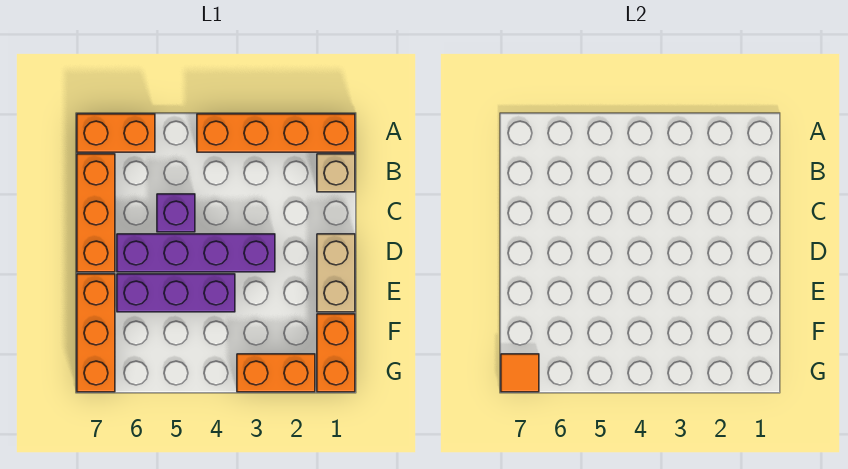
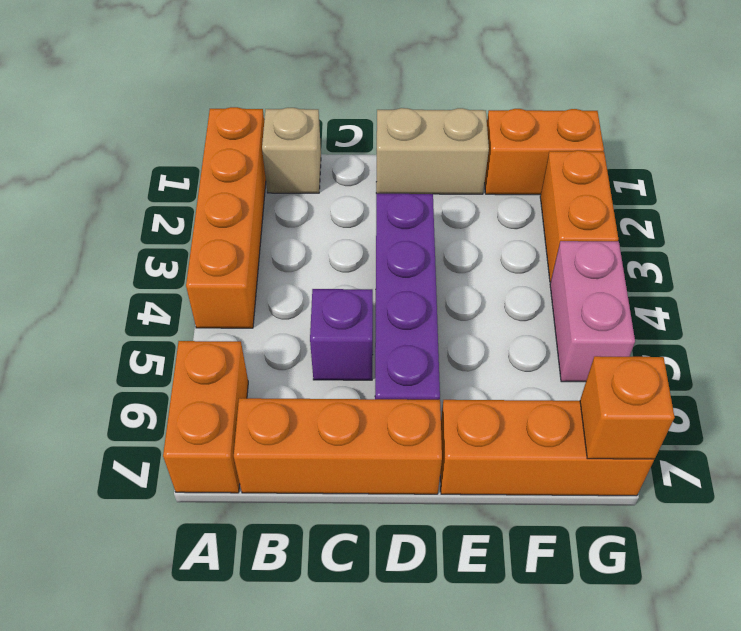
purple 1x3 brick [117,274,235,312] -> none
none -> pink 1x2 brick [550,241,635,382]
orange 1x1 tile [501,354,539,392] -> orange 1x1 brick [580,356,675,459]

